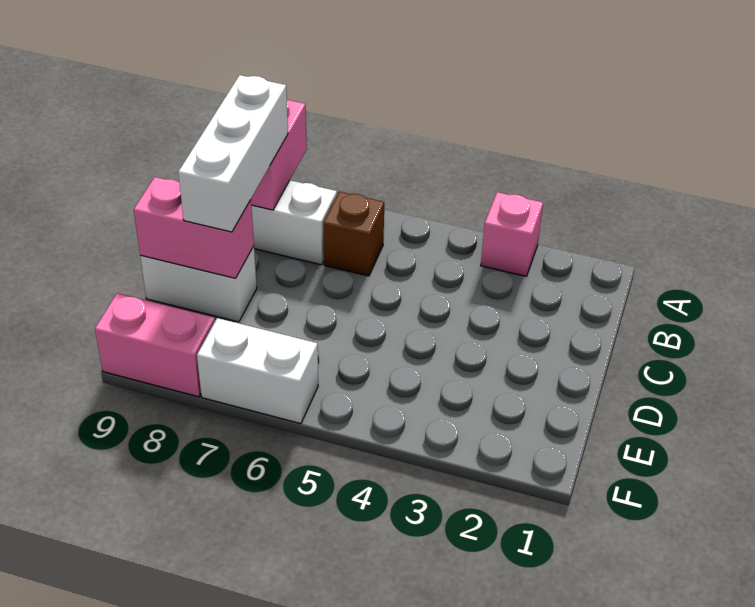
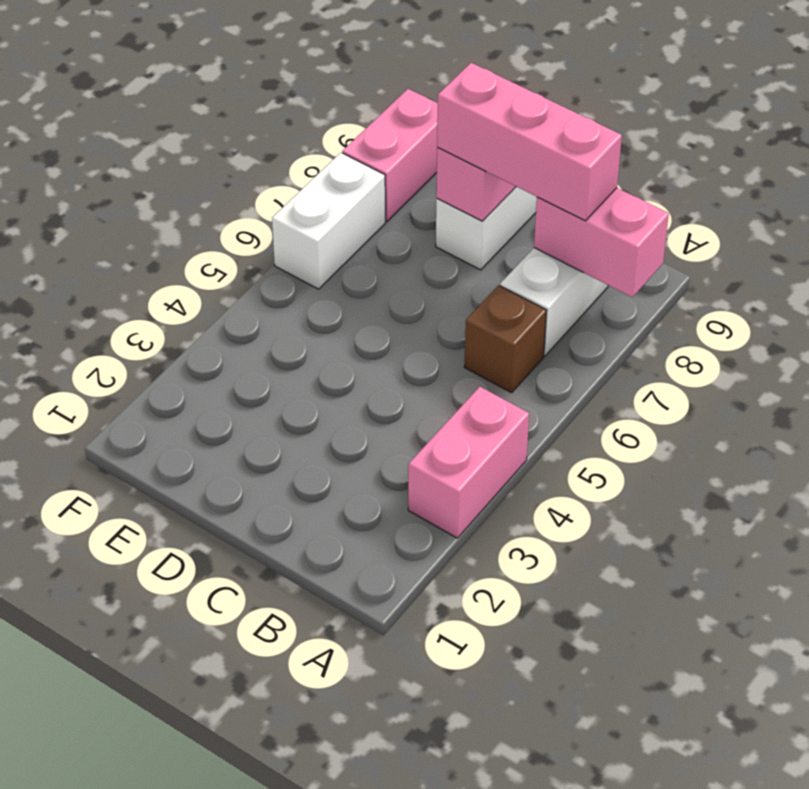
pink 1x1 brick [481,192,543,276] -> pink 1x2 brick [408,387,529,538]
white 1x3 brick [178,75,288,232] -> pink 1x3 brick [437,63,622,221]

